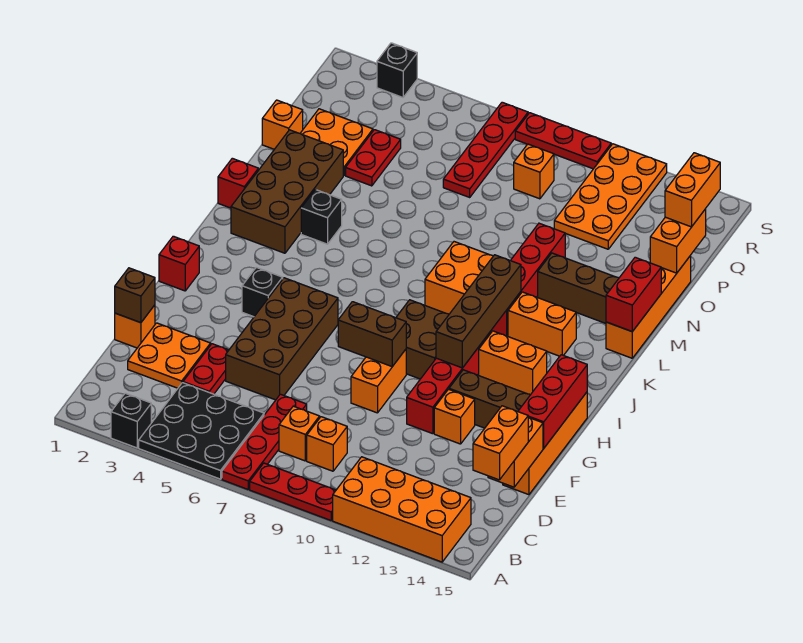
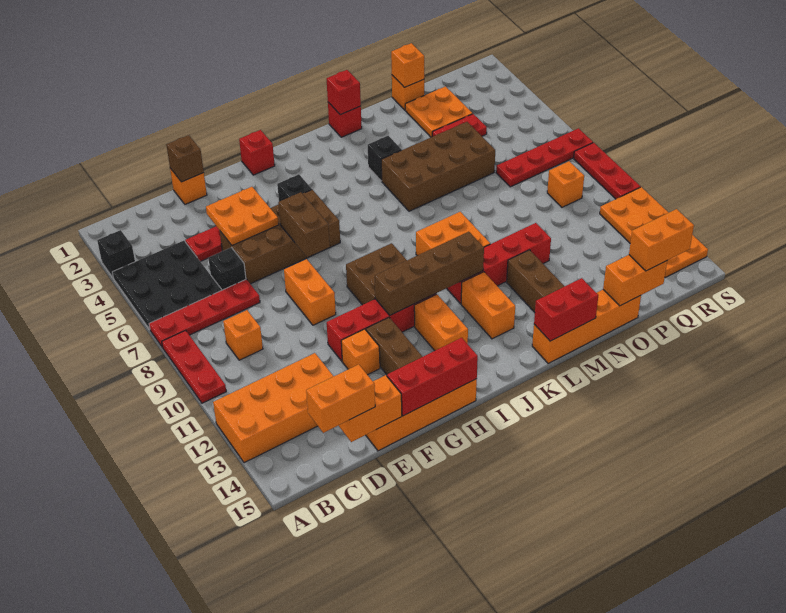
orange 2x4 brick [333,457,471,562] -> orange 2x4 brick turned to [213,353,334,463]
orange 1x1 brick [279,406,320,461] -> orange 1x1 brick moved to [391,43,424,87]
orange 2x2 plate [128,323,211,388] -> orange 2x2 plate moved to [206,187,279,245]
orange 1x2 brick [351,349,406,413] -> orange 1x2 brick turned to [284,259,336,325]
brown 1x2 brick [338,302,406,366] -> brown 1x2 brick moved to [278,192,330,257]
brown 2x4 brick [231,130,343,253] -> brown 2x4 brick moved to [381,122,495,211]
none -> red 1x1 brick [327,70,361,115]
orange 2x4 plate [554,144,667,249] -> orange 2x4 plate turned to [600,187,708,277]
black 1x1 brick [377,43,417,97] -> black 1x1 brick moved to [208,247,246,290]

